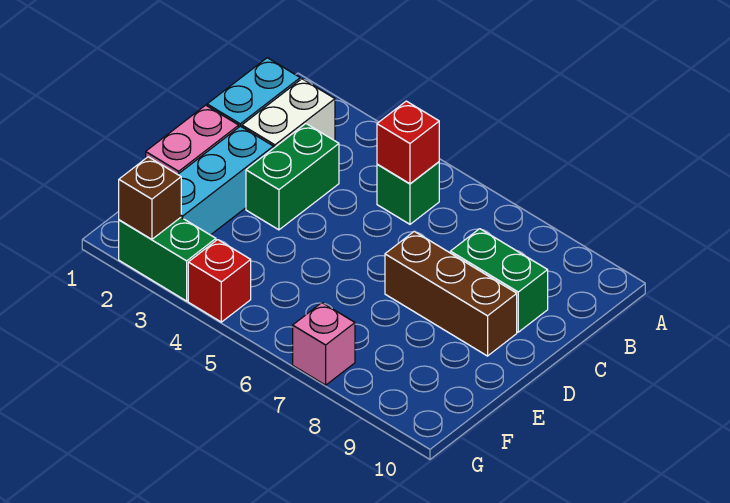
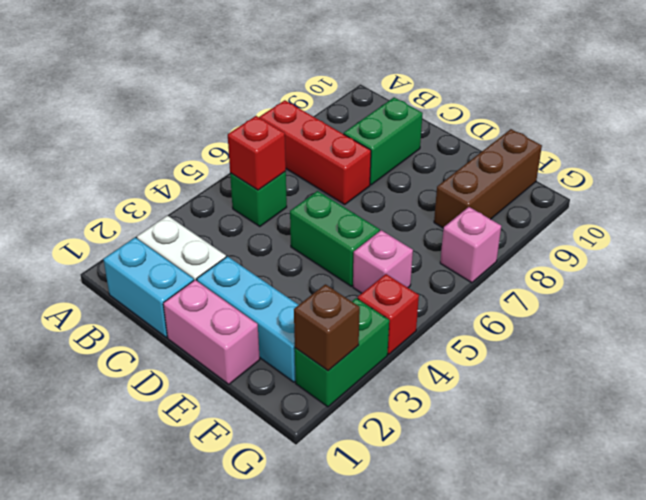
none -> red 1x3 brick [259,100,371,204]
green 1x2 brick [246,124,339,230] -> green 1x2 brick moved to [290,191,380,286]
brown 1x3 brick [385,231,517,356] -> brown 1x3 brick moved to [434,129,542,228]
none -> pink 1x1 brick [353,230,413,293]

